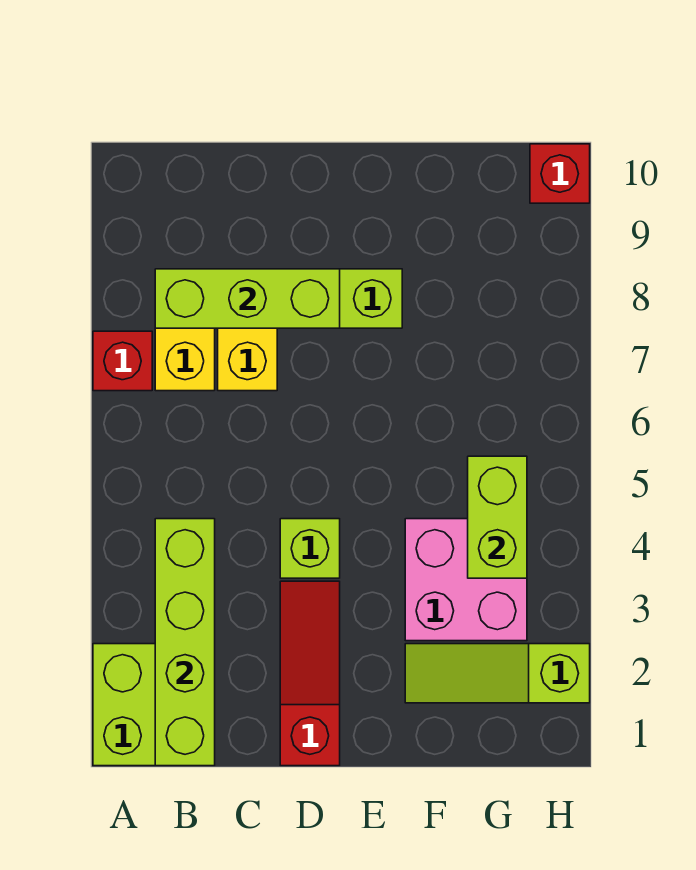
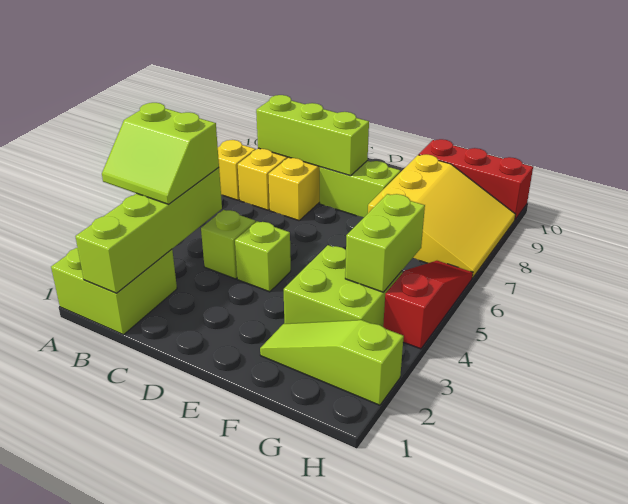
none -> lime 2x2 slope [102,103,219,204]
red 1x1 brick [93,331,152,391] -> yellow 1x1 brick [218,140,256,200]
none -> lime 1x1 brick [201,210,255,279]
red 1x3 slope [280,581,340,766] -> red 1x3 slope moved to [383,261,473,349]
pink 2x2 brick [405,519,527,641] -> lime 2x2 brick [284,245,402,327]
none -> yellow 3x3 slope [368,154,515,278]
red 1x1 brick [530,144,590,203] -> red 1x3 brick [419,139,533,219]

